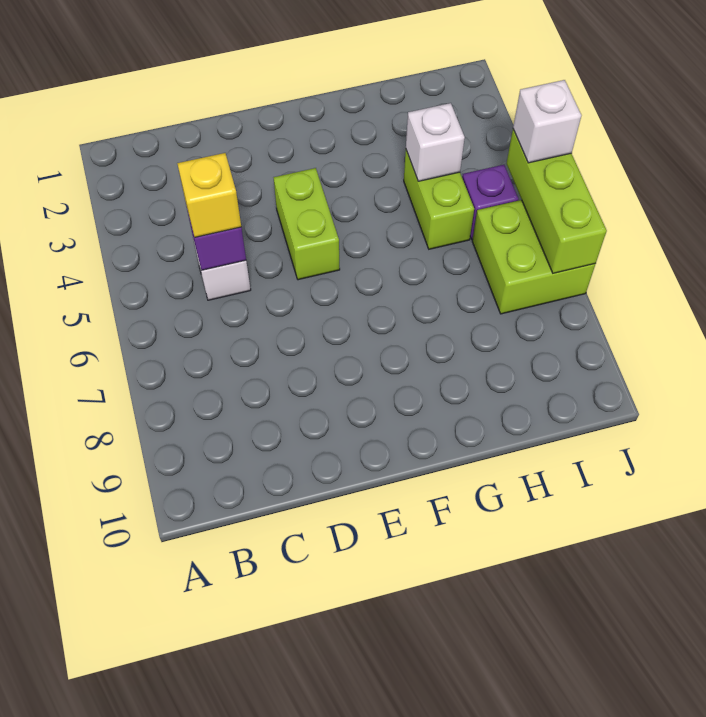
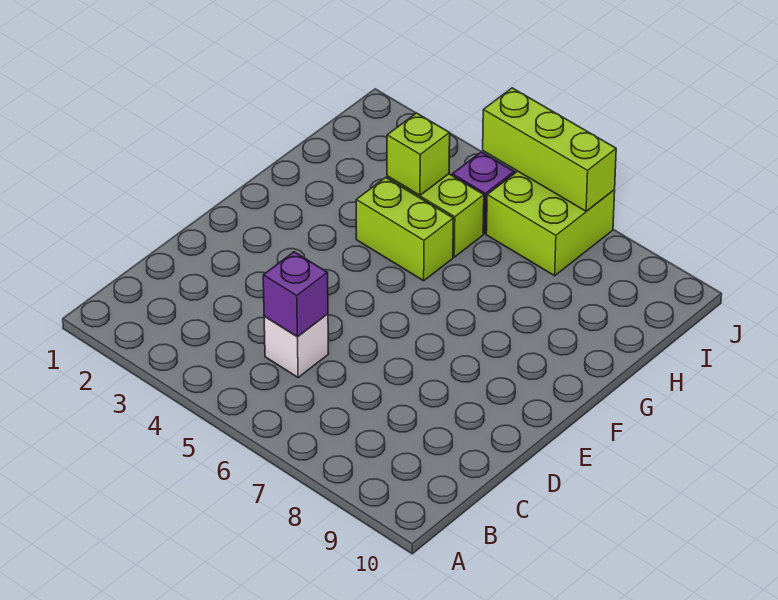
yellow 1x1 brick [177,153,241,237] -> none
lime 1x2 brick [274,168,340,280] -> lime 1x2 brick moved to [356,177,453,281]
white 1x1 brick [406,103,465,181] -> lime 1x1 brick [387,113,450,195]
white 1x1 brick [513,80,581,163] -> none

